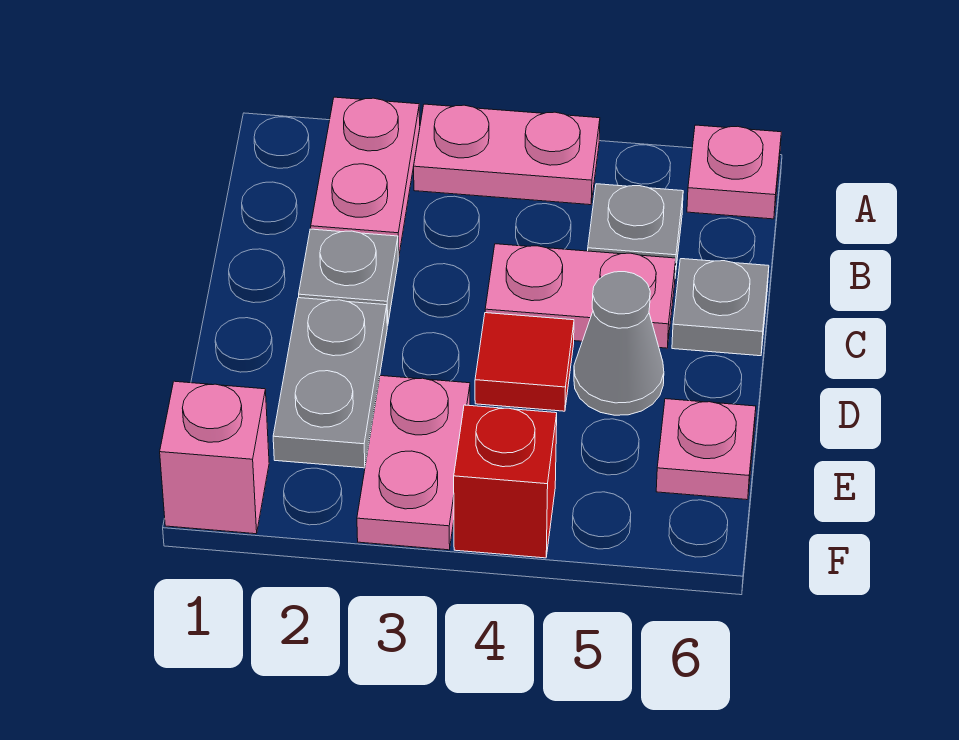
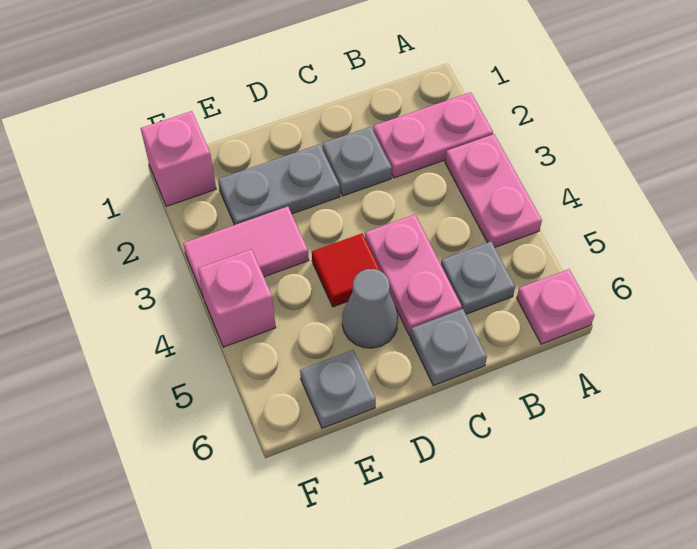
pink 1x2 plate [357,376,470,550] -> pink 1x2 tile [183,206,309,298]
pink 1x1 plate [656,399,756,500] -> grey 1x1 plate [300,350,376,428]
red 1x1 brick [454,405,557,558] -> pink 1x1 brick [198,249,276,347]

